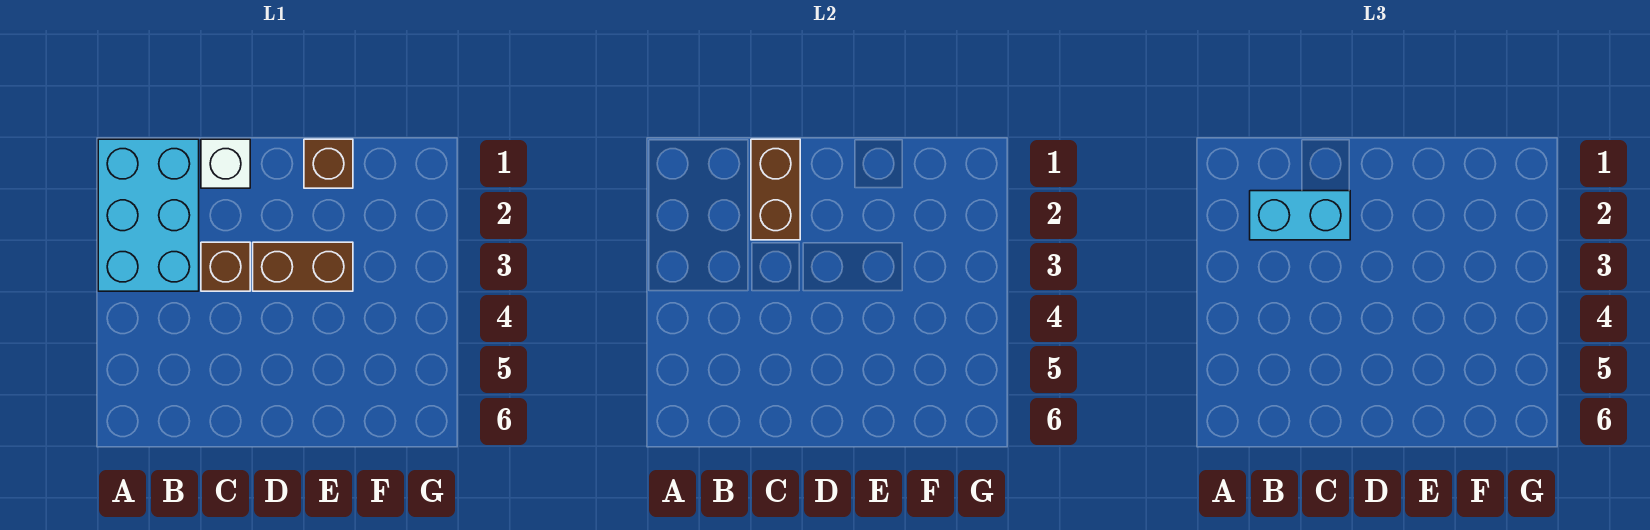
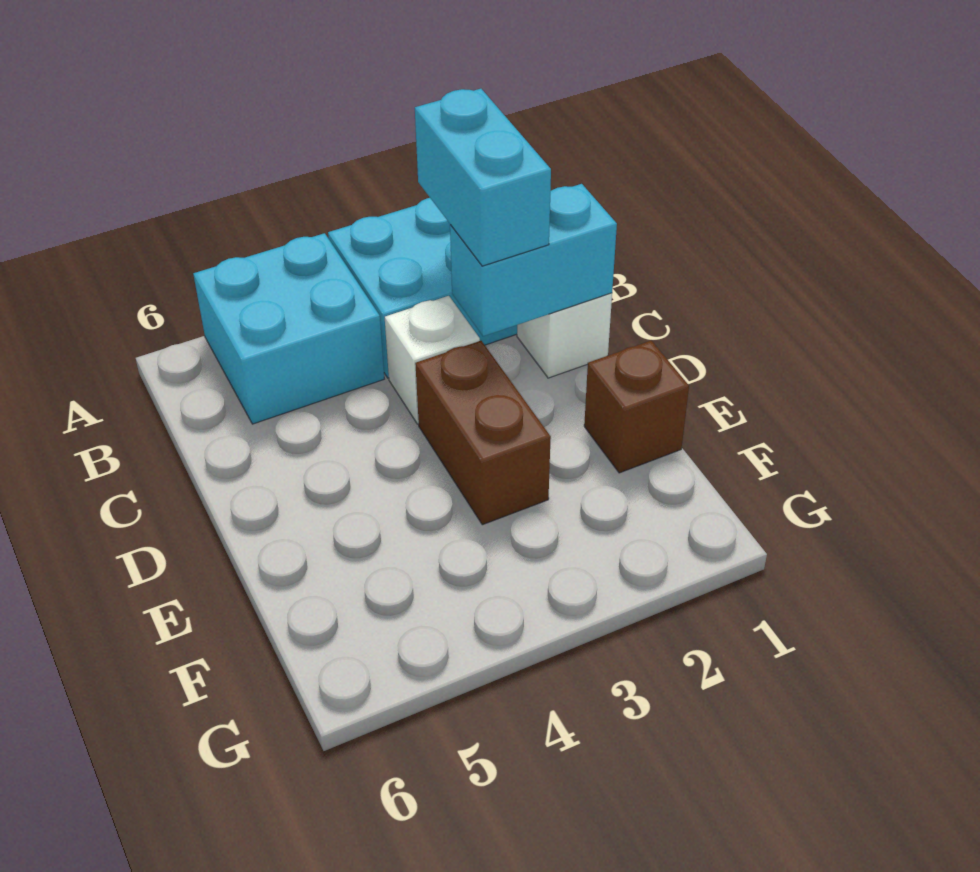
none -> cyan 2x2 brick [193,233,384,424]
brown 1x2 brick [751,139,800,240] -> cyan 1x2 brick [450,184,617,336]
brown 1x1 brick [201,242,250,291] -> white 1x1 brick [385,296,480,424]

